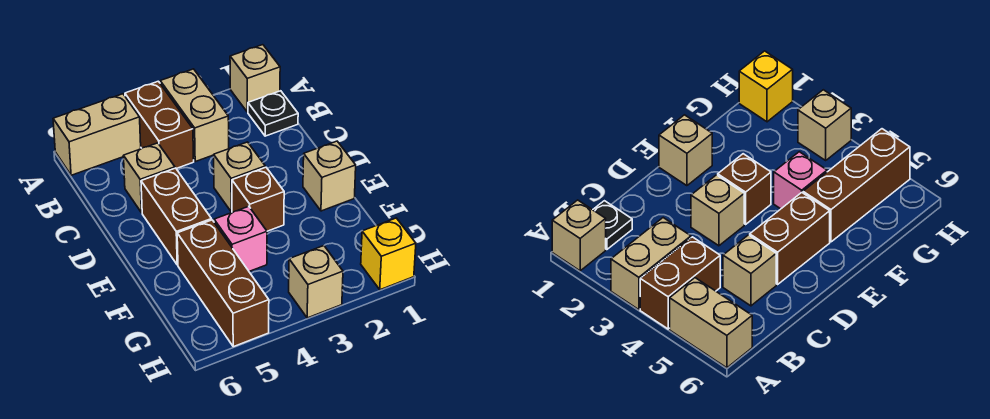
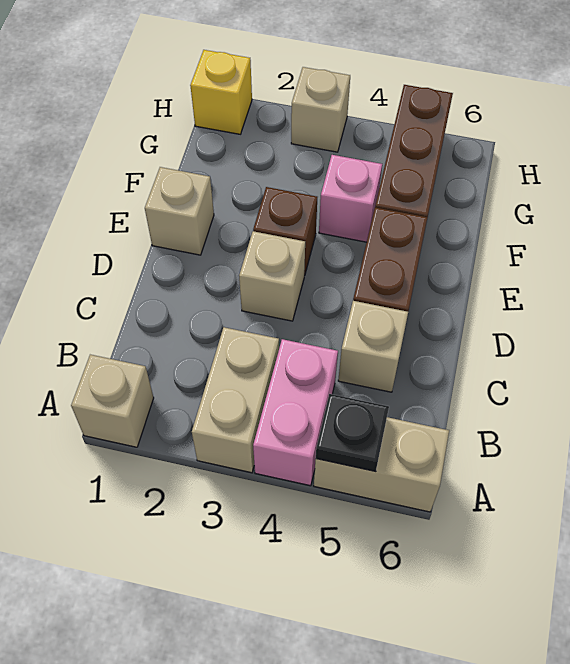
brown 1x2 brick [125,81,194,169] -> pink 1x2 brick [253,339,338,486]
black 1x1 plate [248,91,298,136] -> black 1x1 plate moved to [316,394,389,472]

